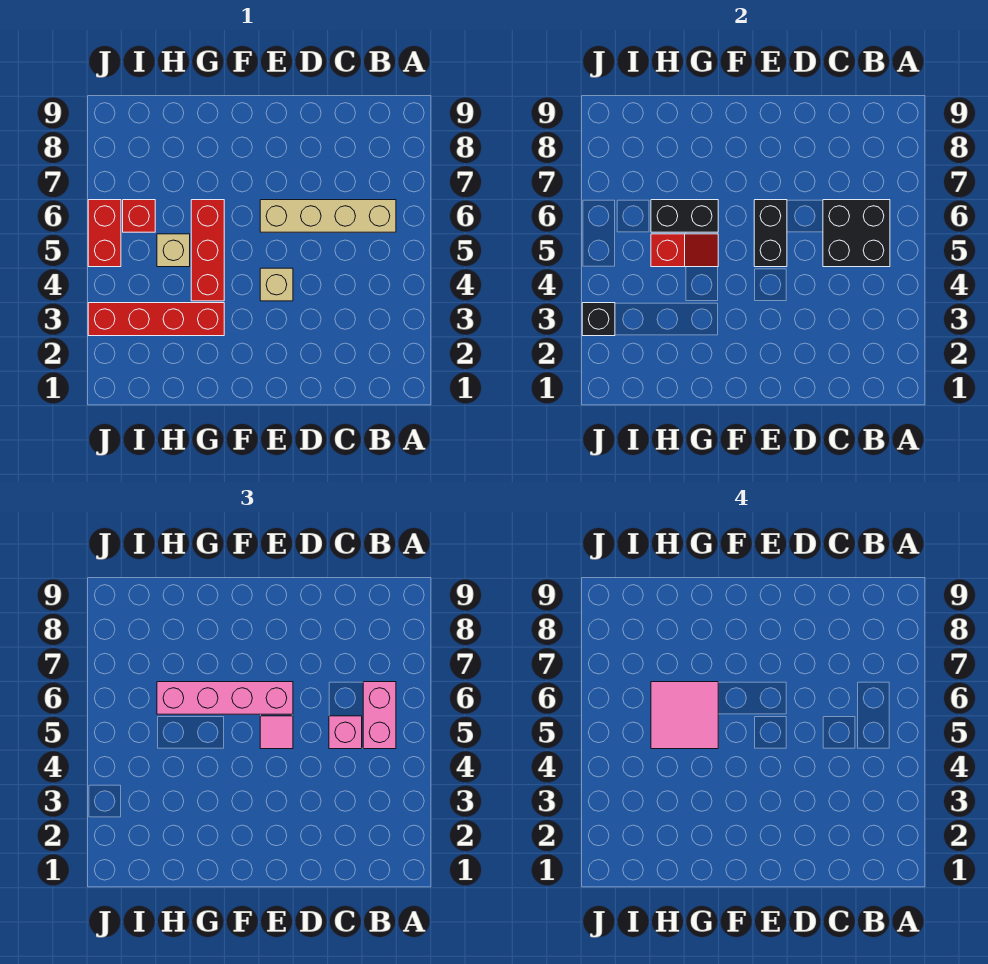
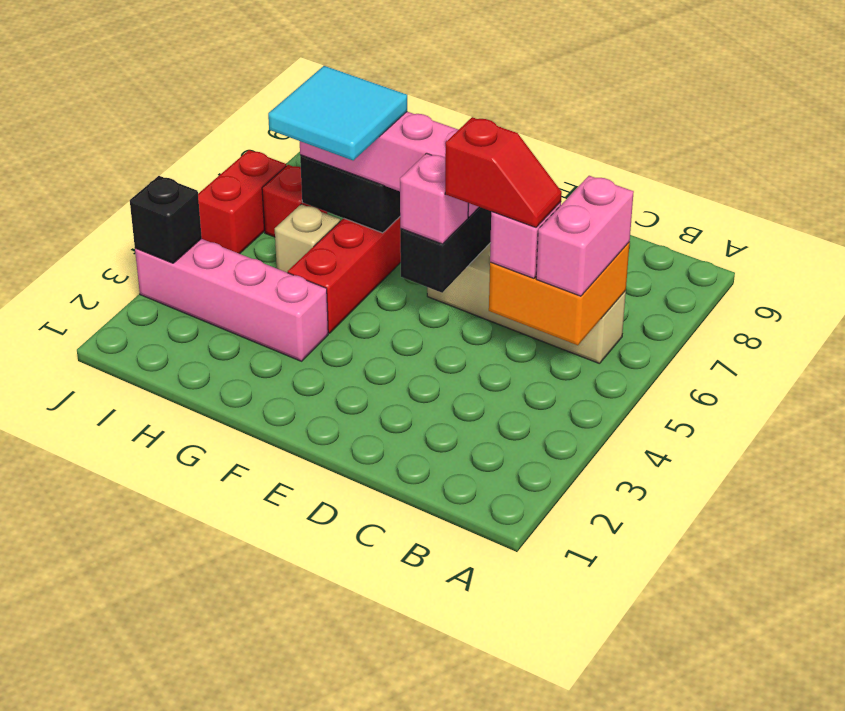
black 2x2 brick [823,200,890,267] -> orange 2x2 brick [489,242,630,345]
tan 1x1 brick [260,268,293,301] -> none
pink 1x1 tile [260,716,293,749] -> pink 1x1 brick [400,153,468,244]
red 1x4 brick [88,303,224,336] -> pink 1x4 brick [135,239,328,361]
red 1x2 slope [651,234,718,267] -> red 1x2 slope moved to [445,117,562,227]
pink 2x2 tile [651,682,718,749] -> cyan 2x2 tile [268,66,407,160]

